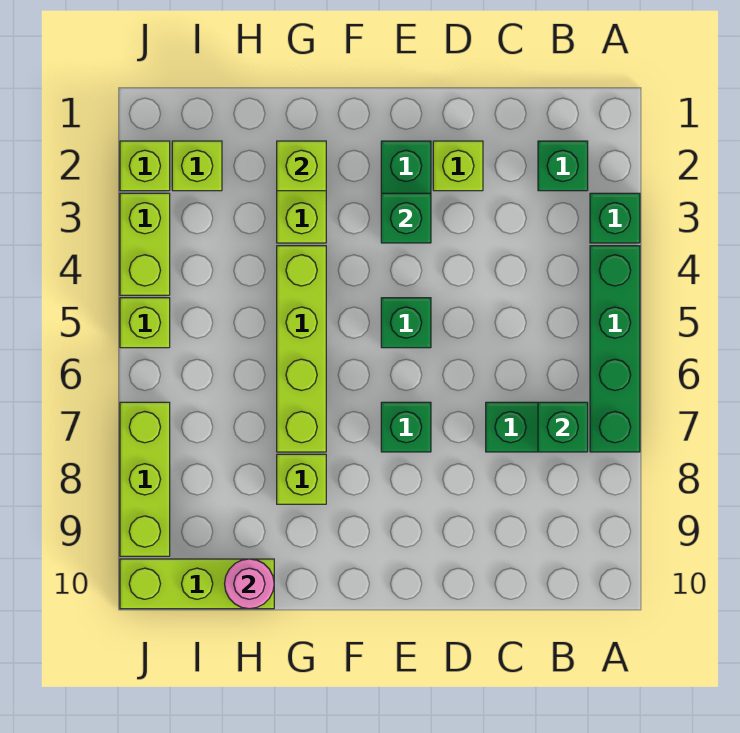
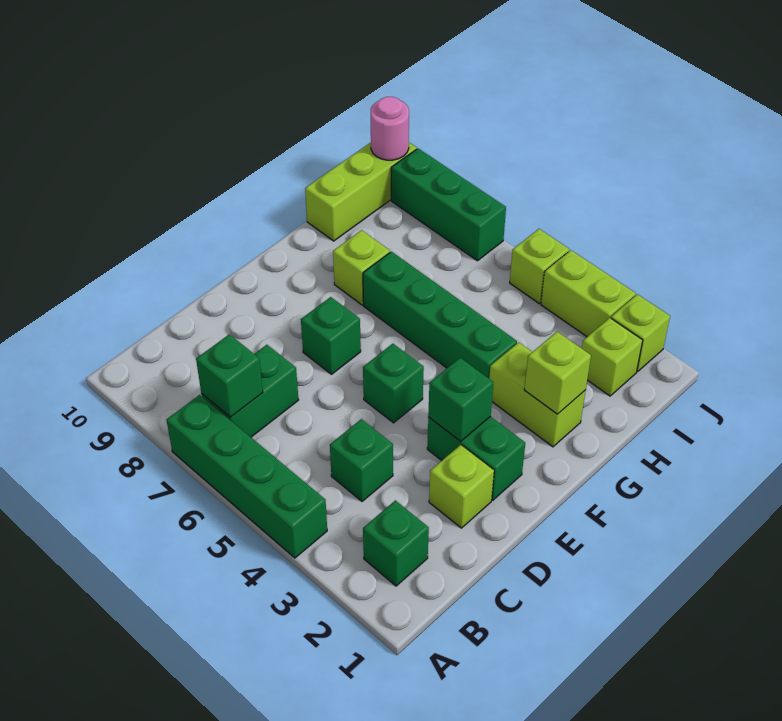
green 1x1 brick [590,193,640,243] -> green 1x1 brick moved to [330,419,393,501]
lime 1x4 brick [277,246,326,452] -> green 1x4 brick [363,252,517,378]
pink 1x1 round brick [225,559,274,609] -> pink 1x1 round brick moved to [371,97,409,160]
lime 1x3 brick [120,402,170,556] -> green 1x3 brick [391,149,506,261]

